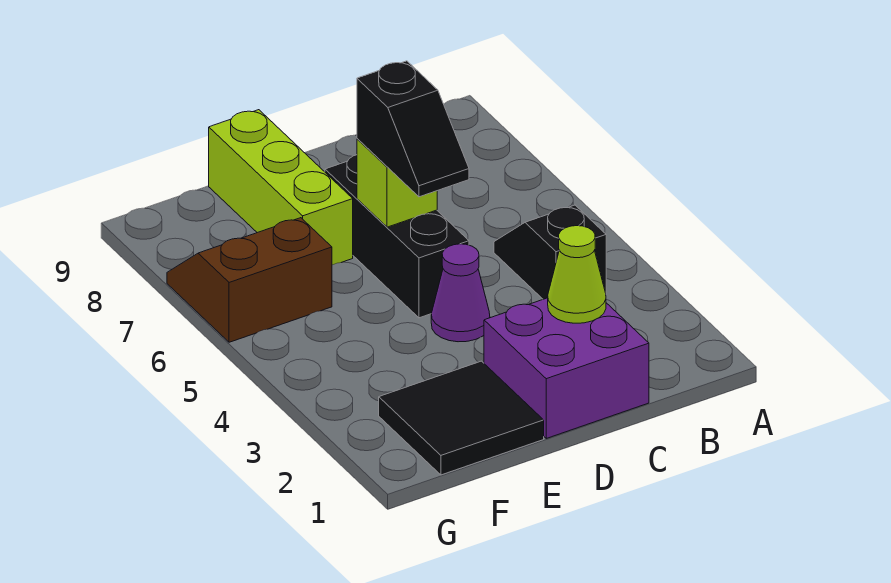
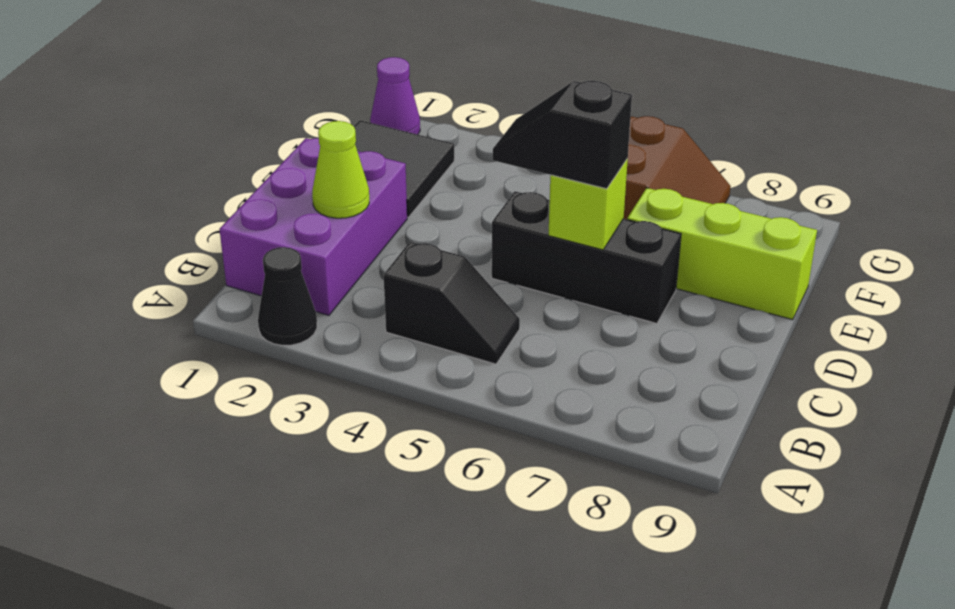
none -> black 1x1 cone [258,247,317,345]
purple 2x2 brick [484,298,649,438] -> purple 2x3 brick [220,138,407,315]
purple 1x1 cone [431,244,490,342] -> purple 1x1 cone moved to [370,57,420,134]

